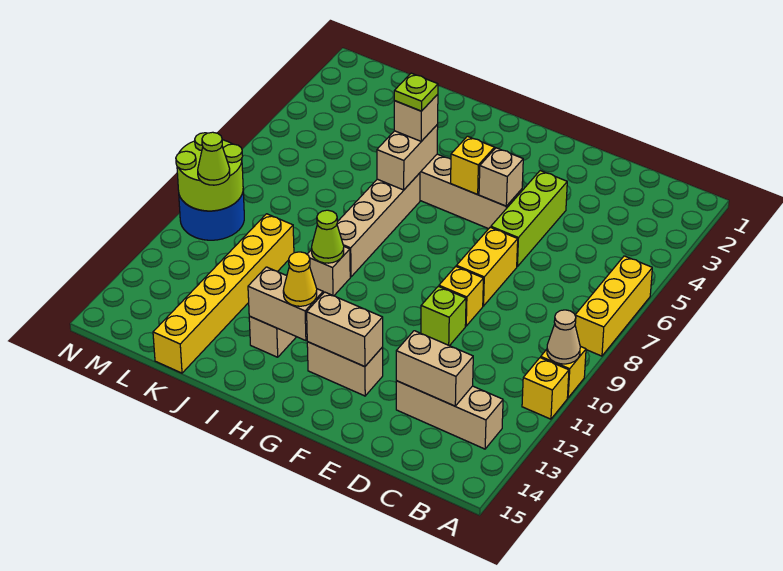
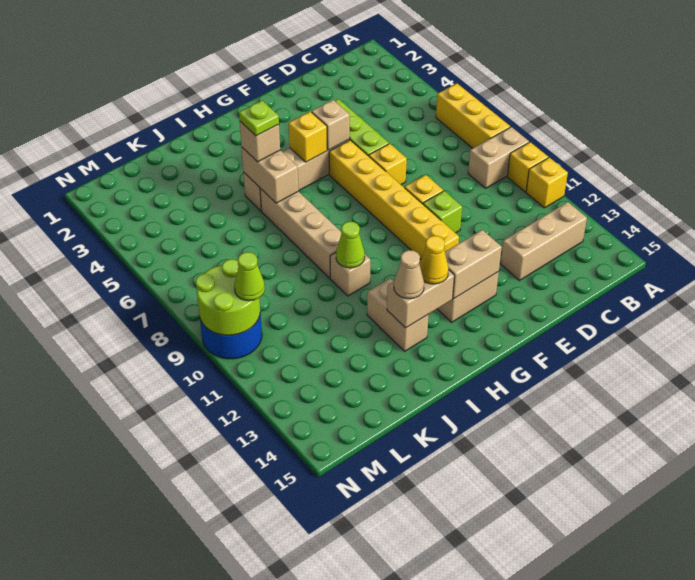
tan 1x1 cone [547,310,580,364] -> tan 1x1 cone moved to [394,250,424,299]
tan 1x2 brick [396,331,473,406] -> tan 1x2 brick moved to [468,127,529,188]
yellow 1x2 brick [456,227,518,306] -> yellow 1x1 brick [369,144,407,184]
yellow 1x6 brick [153,214,294,373] -> yellow 1x6 brick moved to [329,140,459,259]

